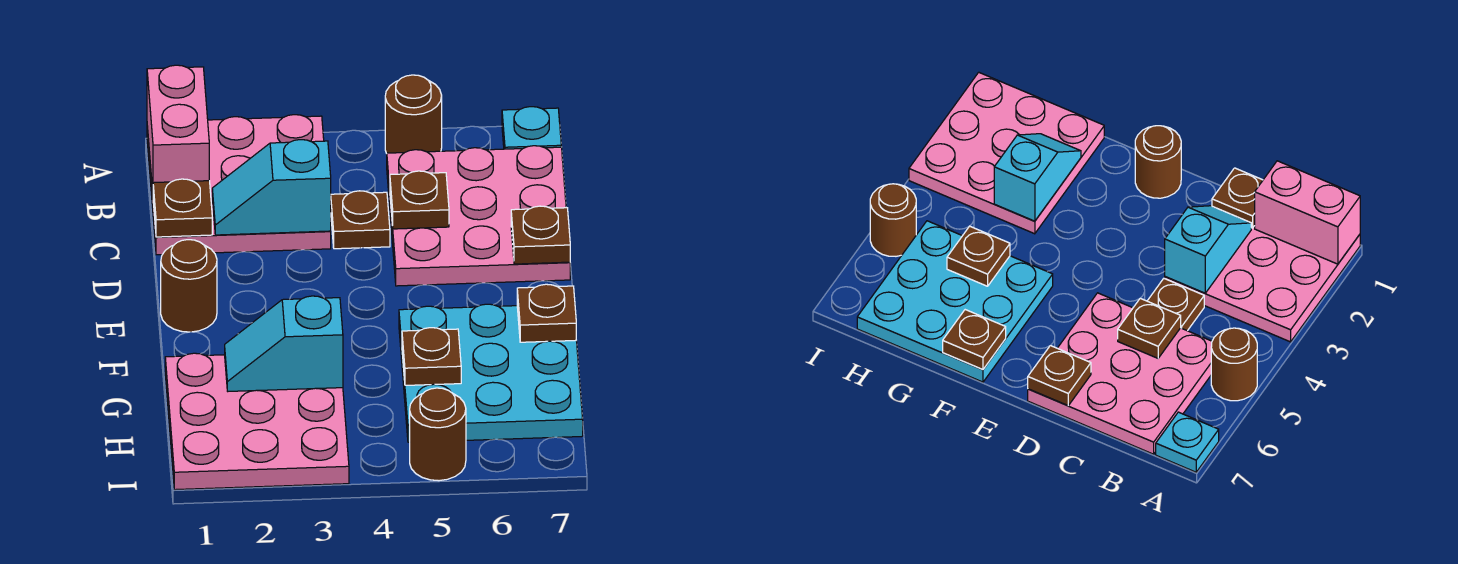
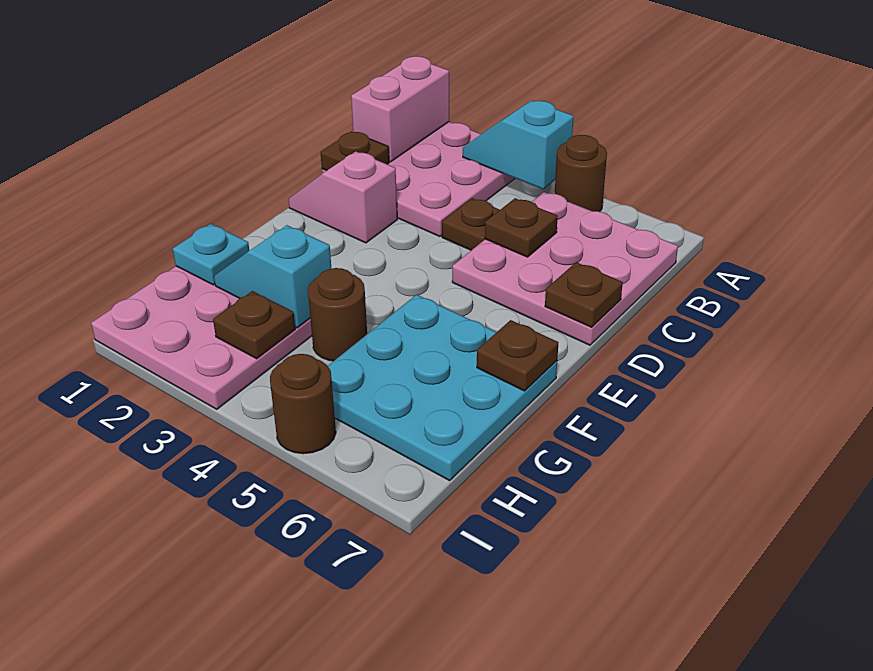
cyan 1x1 plate [502,107,561,149] -> cyan 1x1 plate moved to [173,224,249,285]
cyan 1x2 slope [212,140,331,235] -> cyan 1x2 slope moved to [463,100,574,189]
none -> pink 1x2 slope [289,152,397,243]
brown 1x1 round brick [161,240,217,332] -> brown 1x1 round brick moved to [308,268,367,361]
brown 1x1 plate [402,328,461,385] -> brown 1x1 plate moved to [213,291,295,359]

